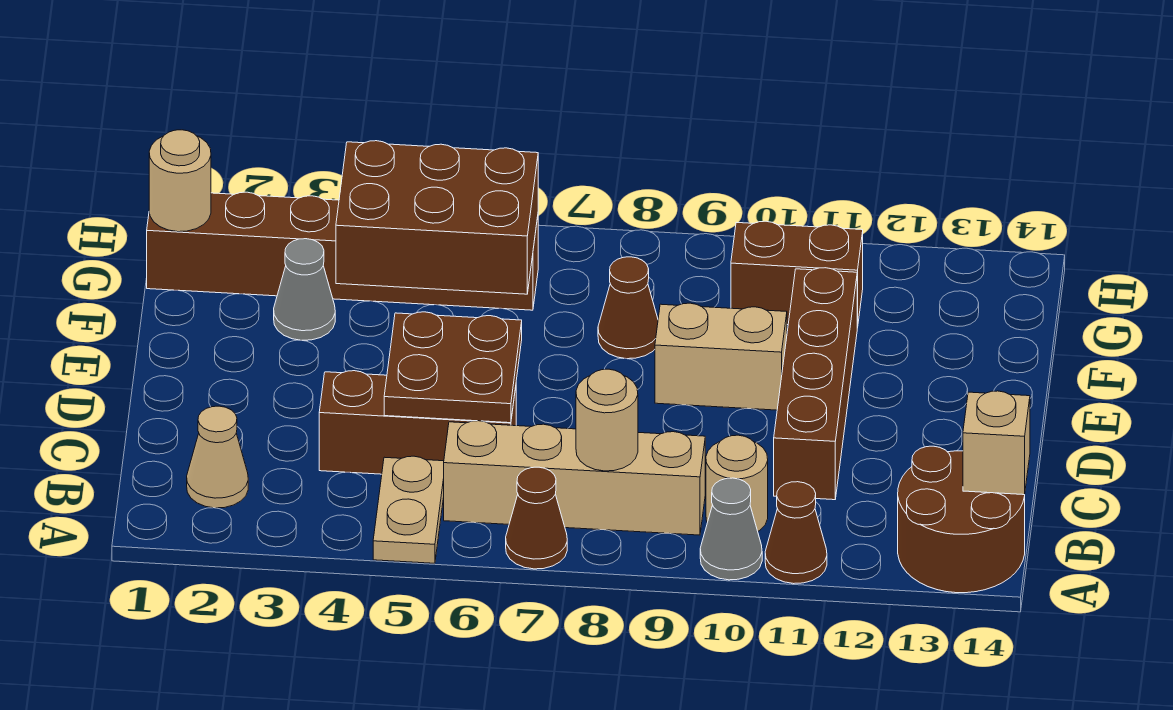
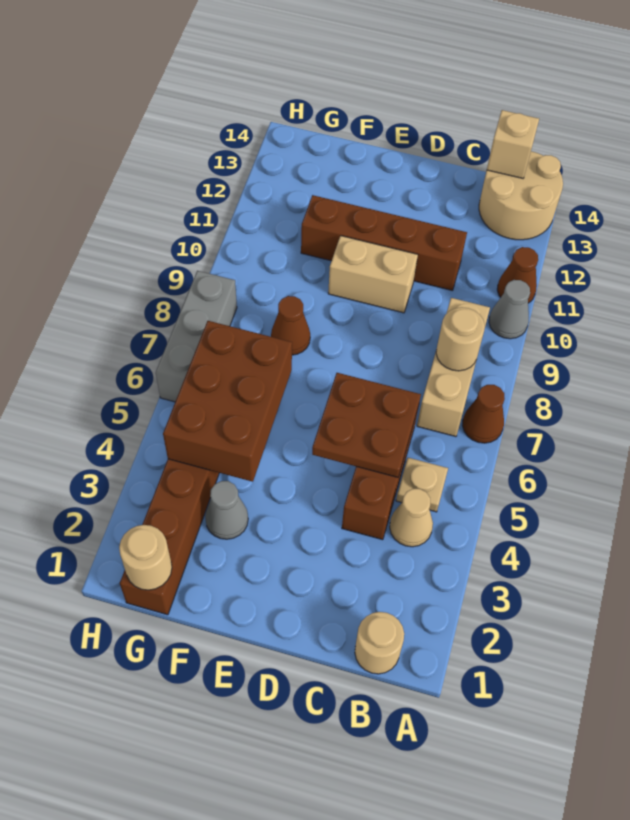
tan 1x2 plate [373,456,444,563] -> tan 1x1 plate [396,458,448,512]
brown 2x2 round brick [898,446,1025,593] -> tan 2x2 round brick [479,151,563,240]
tan 1x1 cone [187,406,248,508] -> tan 1x1 cone moved to [390,489,433,547]
tan 1x4 brick [444,421,705,535] -> tan 1x3 brick [417,298,490,437]
tan 1x1 round brick [706,435,768,531] -> tan 1x1 round brick moved to [355,612,404,674]
tan 1x2 brick [655,303,787,410] -> tan 1x2 brick turned to [328,236,418,313]
brown 1x2 brick [731,221,863,328] -> none
none -> grey 1x3 brick [156,271,237,402]

